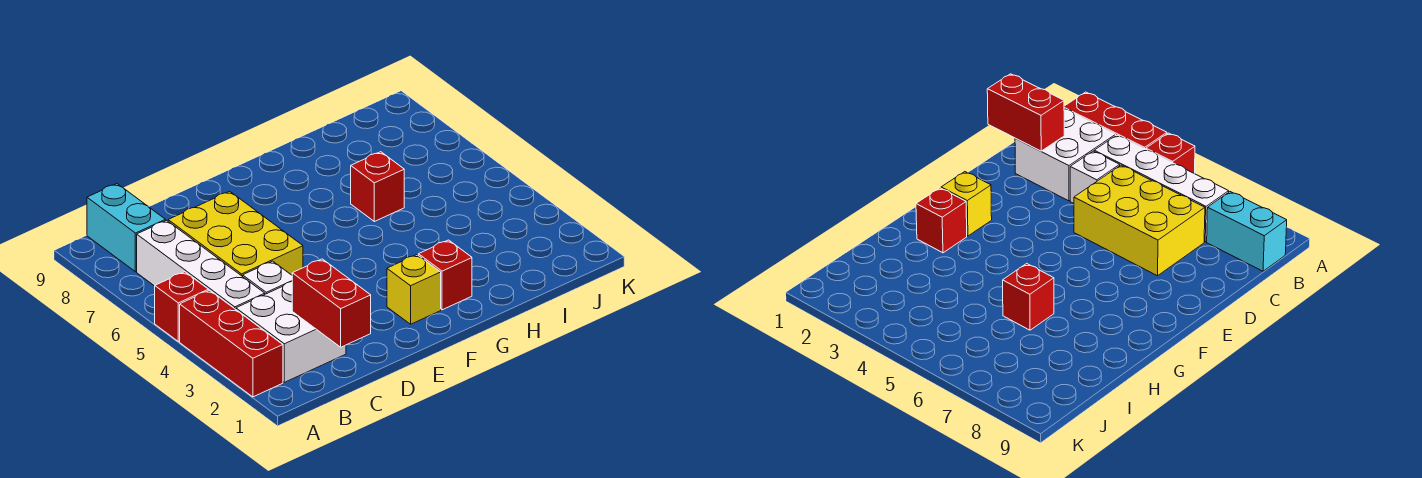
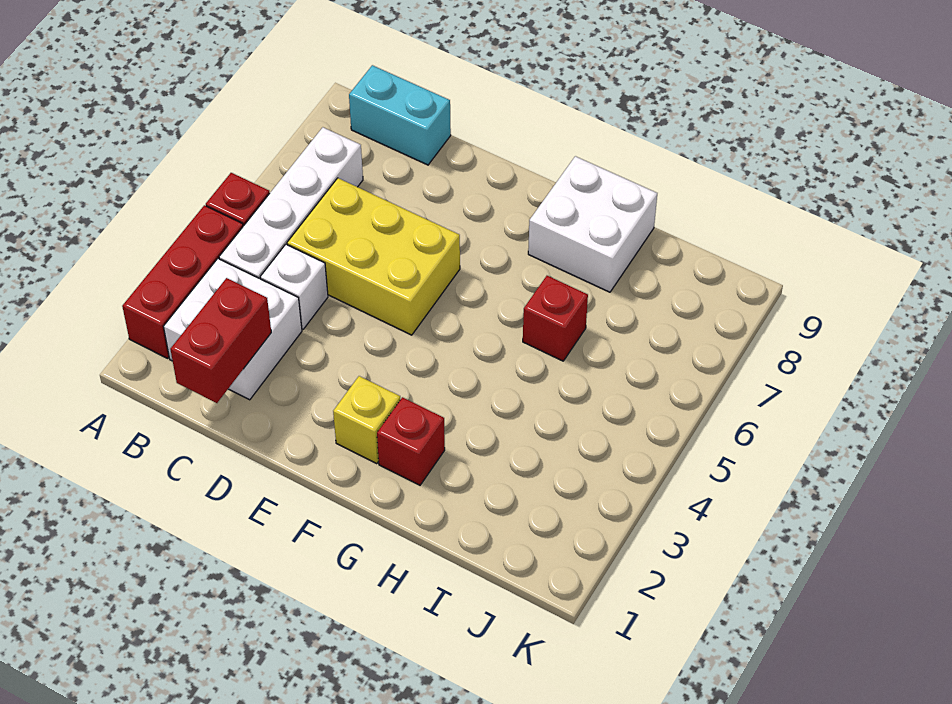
cyan 1x2 brick [87,184,166,272] -> cyan 1x2 brick turned to [349,65,451,165]
yellow 2x3 brick [168,191,303,277] -> yellow 2x3 brick turned to [287,178,460,335]
none -> white 2x2 brick [528,156,657,292]

